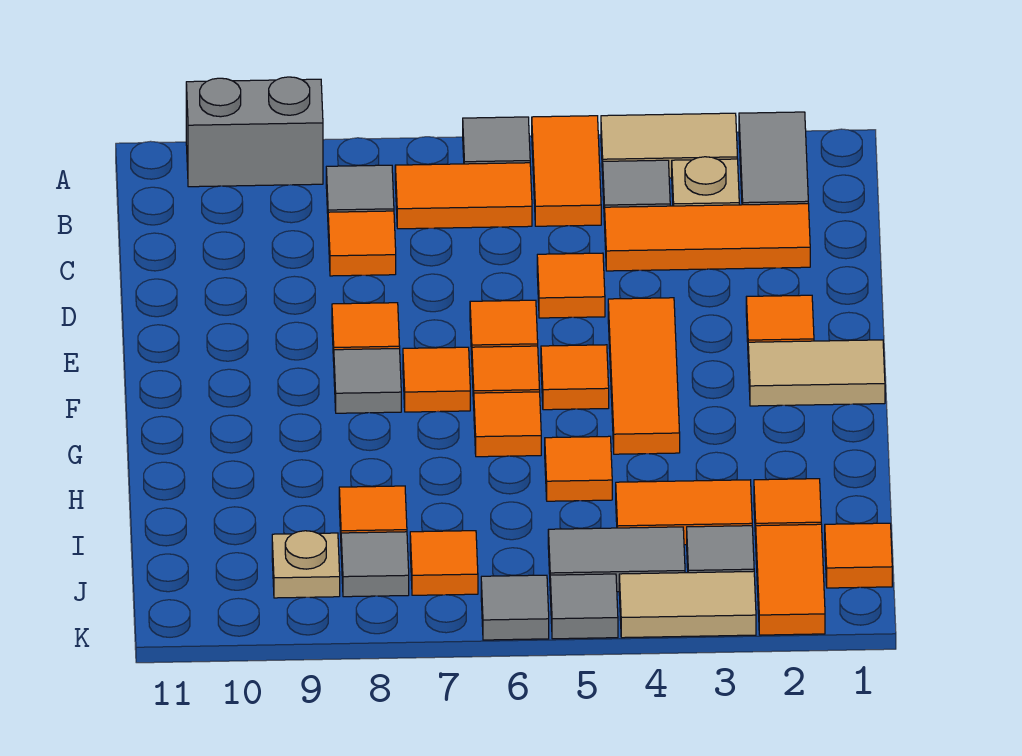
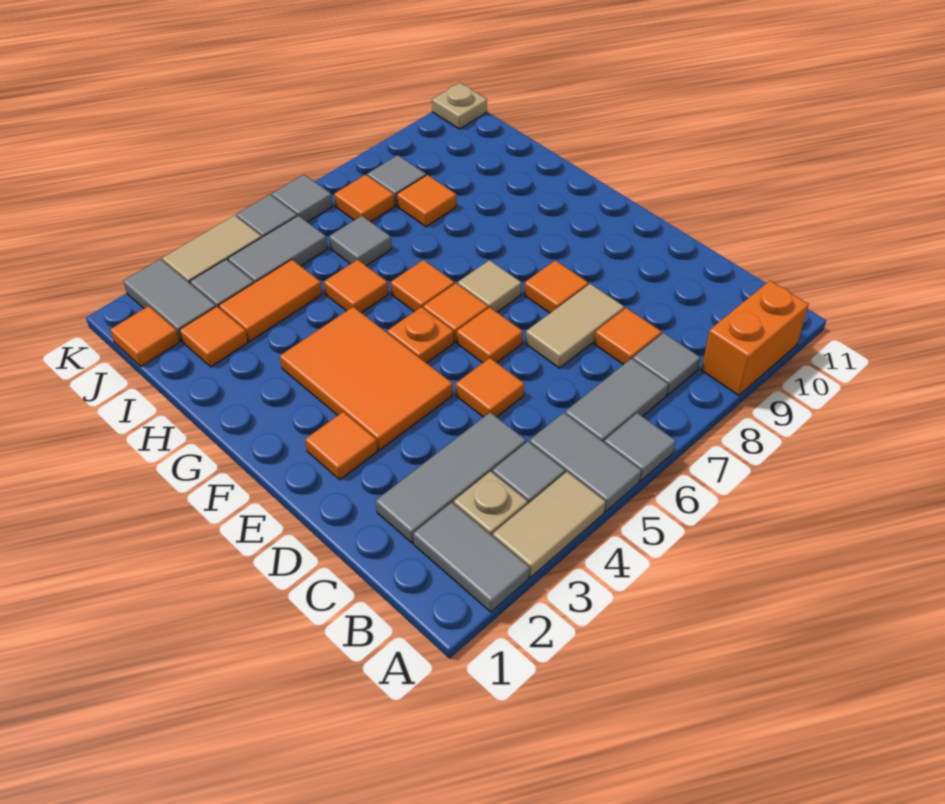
orange 1x2 tile [532,116,601,226] -> grey 1x2 tile [529,413,641,512]
grey 1x2 brick [186,77,323,187] -> orange 1x2 brick [701,281,809,395]
orange 1x2 tile [395,163,532,229] -> grey 1x2 tile [565,359,668,442]
orange 1x3 tile [605,204,810,271] -> grey 1x3 tile [376,413,526,543]
orange 1x3 tile [608,298,680,454] -> orange 2x3 tile [280,307,453,450]
tan 1x2 tile [748,340,885,406] -> tan 1x2 tile moved to [526,284,624,368]
orange 1x1 tile [541,345,609,410] -> orange 1x1 plate [387,307,454,363]
orange 1x1 tile [403,347,470,412] -> tan 1x1 tile [458,260,521,312]
grey 1x1 tile [334,349,401,413] -> grey 1x1 tile moved to [329,216,391,266]
orange 1x2 tile [756,524,825,635] -> grey 1x2 tile [123,259,216,341]
tan 1x1 plate [272,531,340,598] -> tan 1x1 plate moved to [432,83,487,129]

